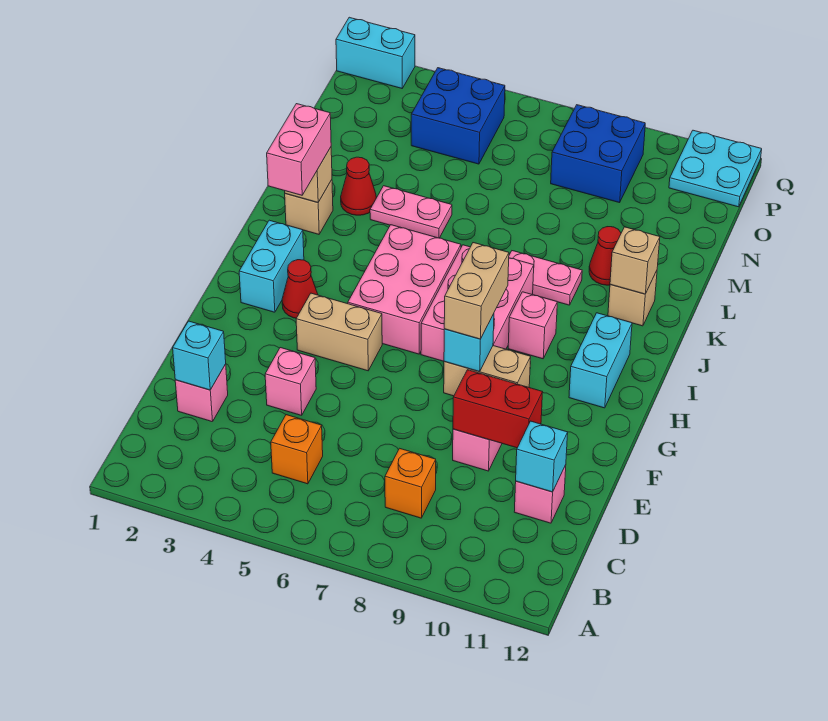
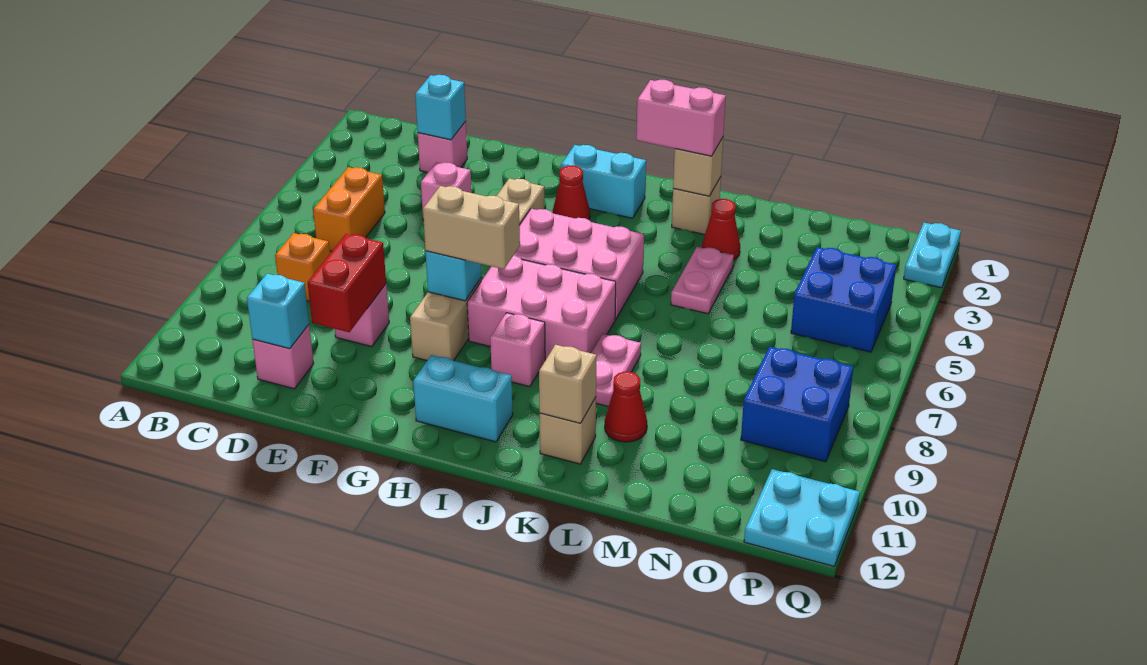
orange 1x1 brick [271,415,323,484] -> orange 1x2 brick [313,167,385,251]
cyan 1x2 brick [336,17,415,88] -> cyan 1x2 plate [904,223,961,288]

